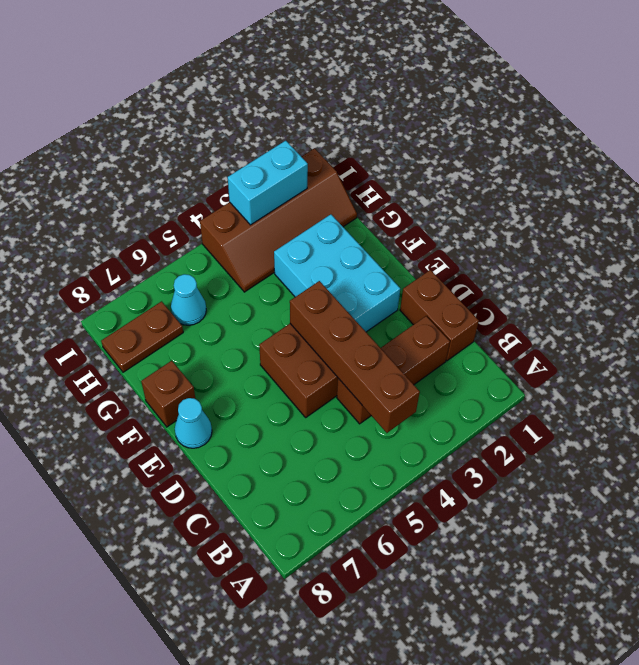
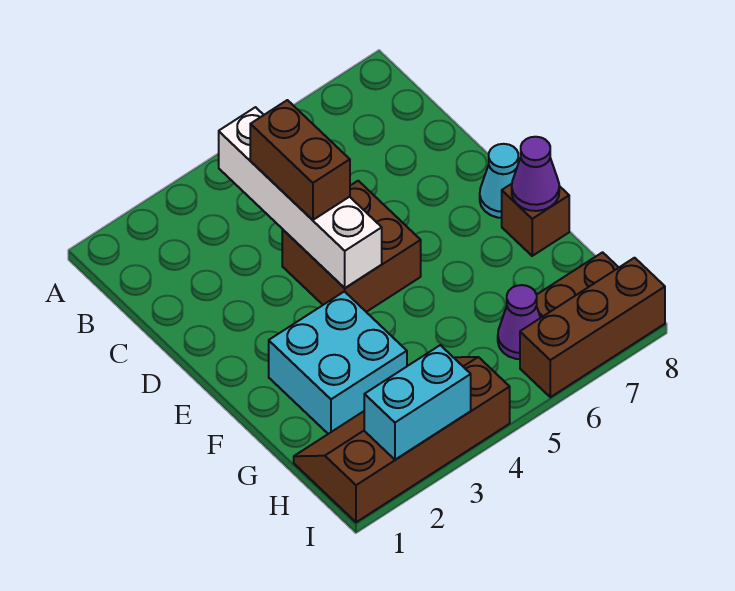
brown 1x4 brick [290,281,420,433] -> white 1x4 brick [219,107,382,288]
brown 1x2 brick [400,270,479,361] -> brown 1x2 brick moved to [250,100,350,220]
brown 1x3 brick [337,316,450,424] -> brown 1x3 brick moved to [520,258,665,397]
cyan 2x3 brick [274,214,400,332] -> cyan 2x2 brick [269,291,407,434]
none -> purple 1x1 cone [512,137,559,211]
cyan 1x1 cone [171,274,206,325] -> purple 1x1 cone [498,285,540,359]

